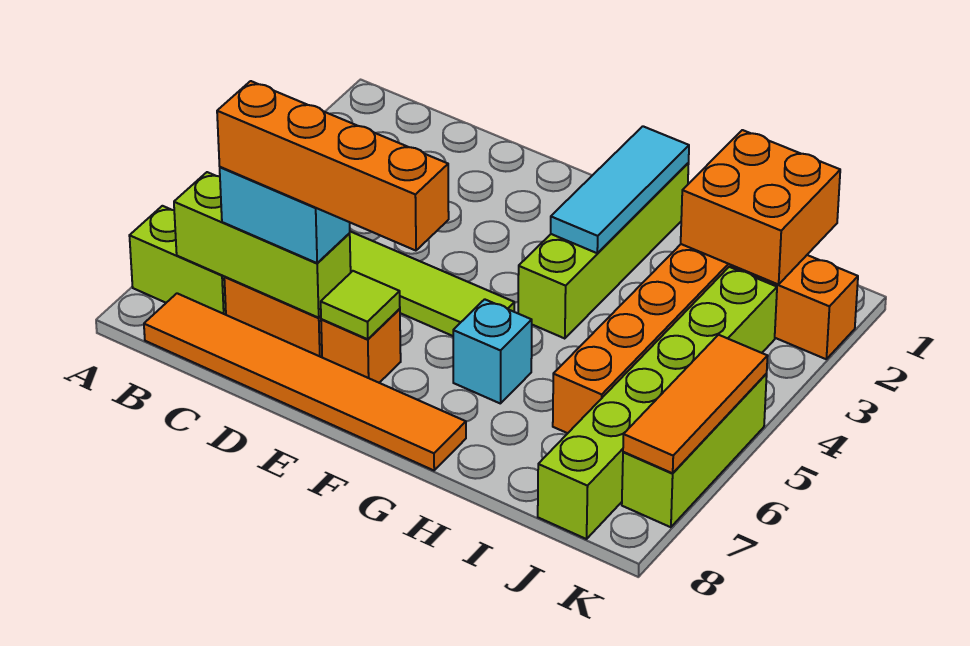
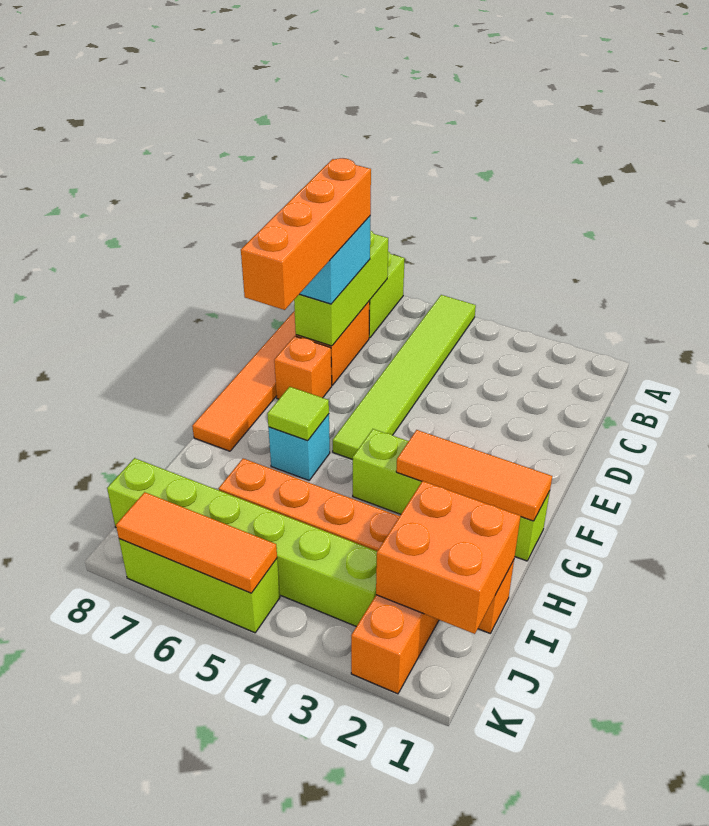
lime 1x1 tile [321,271,400,339] -> lime 1x1 tile moved to [267,387,329,441]
cyan 1x3 tile [551,126,689,253] -> orange 1x3 tile [396,430,552,521]

